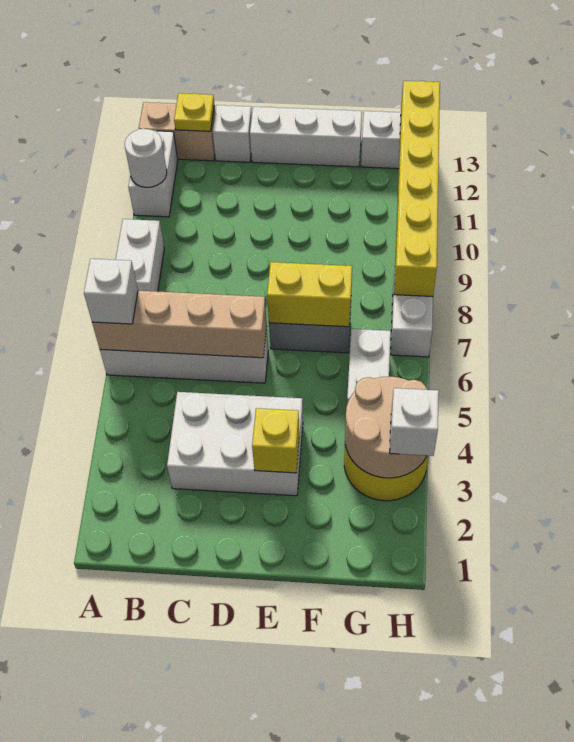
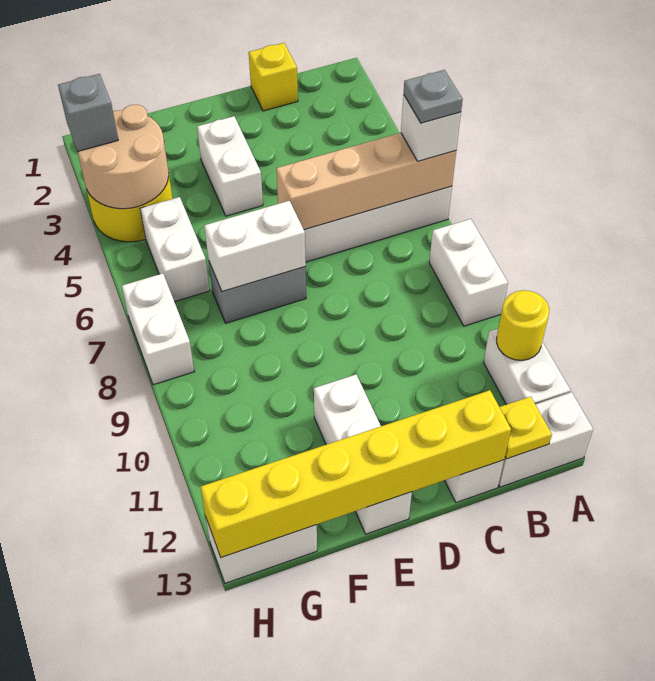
none -> grey 1x1 plate [404,70,463,123]
white 1x1 round brick [125,128,167,188] -> yellow 1x1 round brick [497,290,549,360]
tan 1x2 brick [139,102,215,161] -> white 1x2 brick [498,392,593,487]
white 2x3 brick [167,392,303,496] -> white 1x2 brick [197,116,263,216]
white 1x3 brick [250,107,362,167] -> white 1x3 brick turned to [314,375,412,534]
yellow 1x1 brick [252,408,299,473] -> yellow 1x1 brick moved to [249,43,298,111]
yellow 1x2 brick [267,262,352,327] -> white 1x2 brick [204,201,306,291]
white 1x1 brick [390,388,439,456] -> grey 1x1 brick [58,74,118,151]
yellow 1x6 brick [394,81,440,297] -> yellow 1x6 brick turned to [200,390,511,557]

